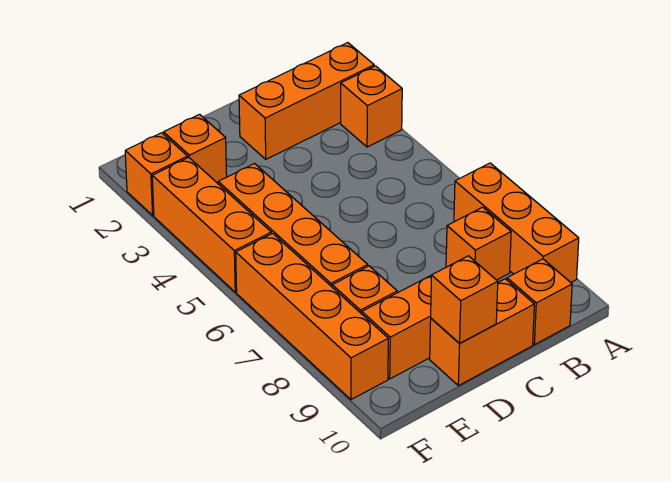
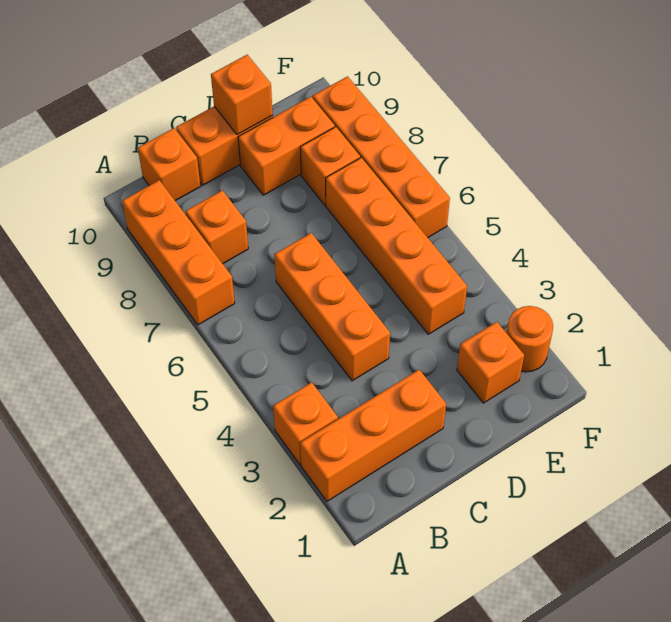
orange 1x1 brick [125,133,188,215] -> orange 1x1 round brick [506,306,553,372]
orange 1x3 brick [152,158,271,292] -> orange 1x3 brick moved to [274,233,390,381]

